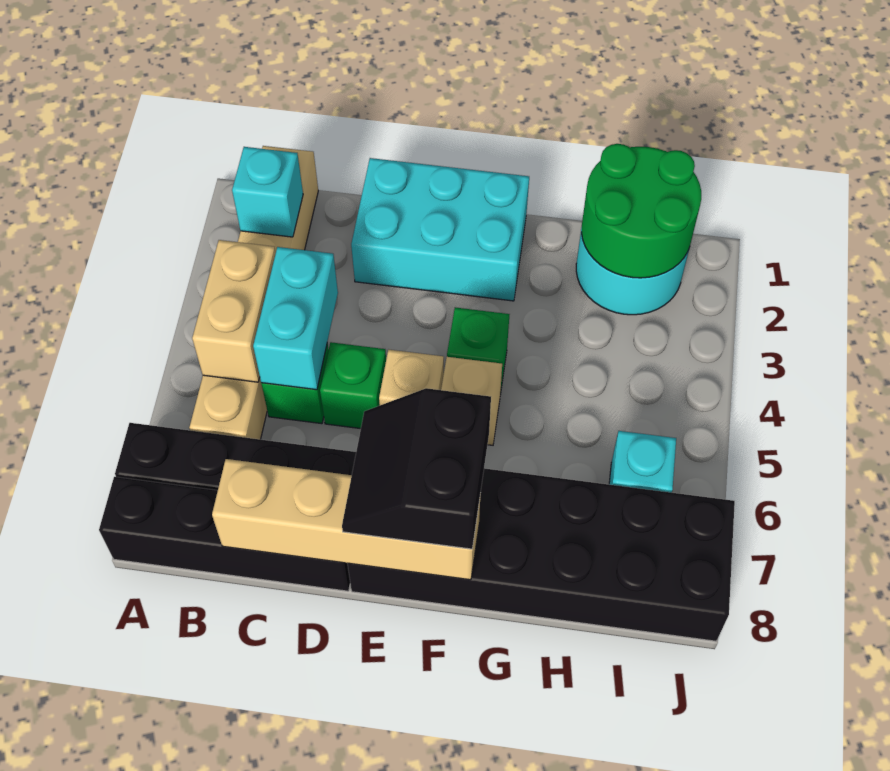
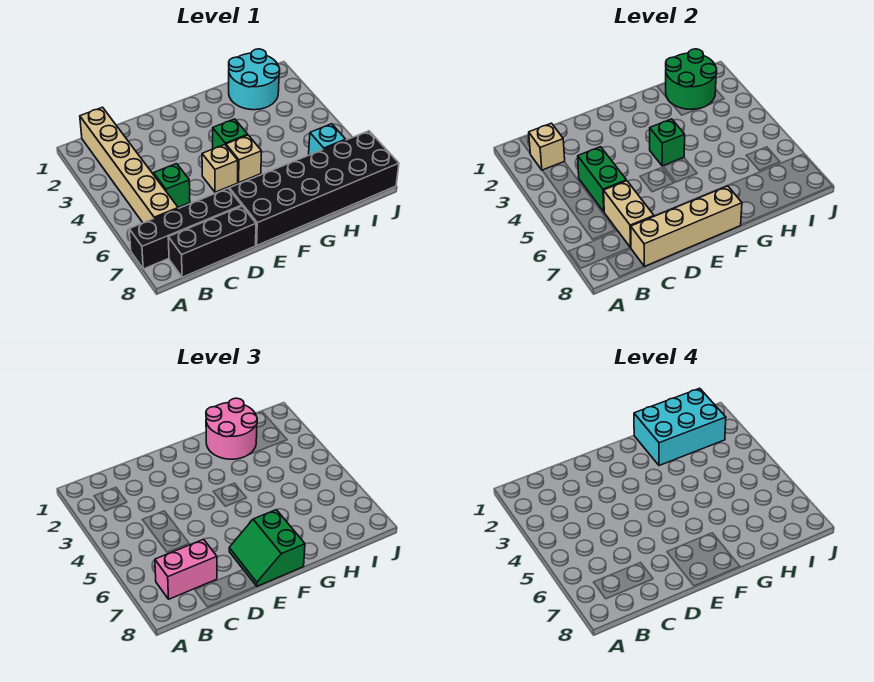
black 1x4 brick [99,477,350,591] -> black 1x3 brick [168,206,256,277]
cyan 1x1 brick [232,147,303,237] -> tan 1x1 brick [529,123,565,170]
tan 1x2 brick [192,240,276,382] -> tan 1x2 brick moved to [604,181,654,248]
none -> pink 1x2 brick [155,539,217,599]
cyan 1x2 brick [253,247,338,390] -> green 1x2 brick [578,147,626,212]
cyan 2x3 brick [351,158,529,301] -> cyan 2x3 brick moved to [634,388,726,466]
green 1x1 brick [320,342,386,429] -> green 1x1 brick moved to [650,119,685,166]
black 2x2 slope [342,388,491,549] -> green 2x2 slope [229,510,305,586]
none -> pink 2x2 round brick [206,398,257,459]

